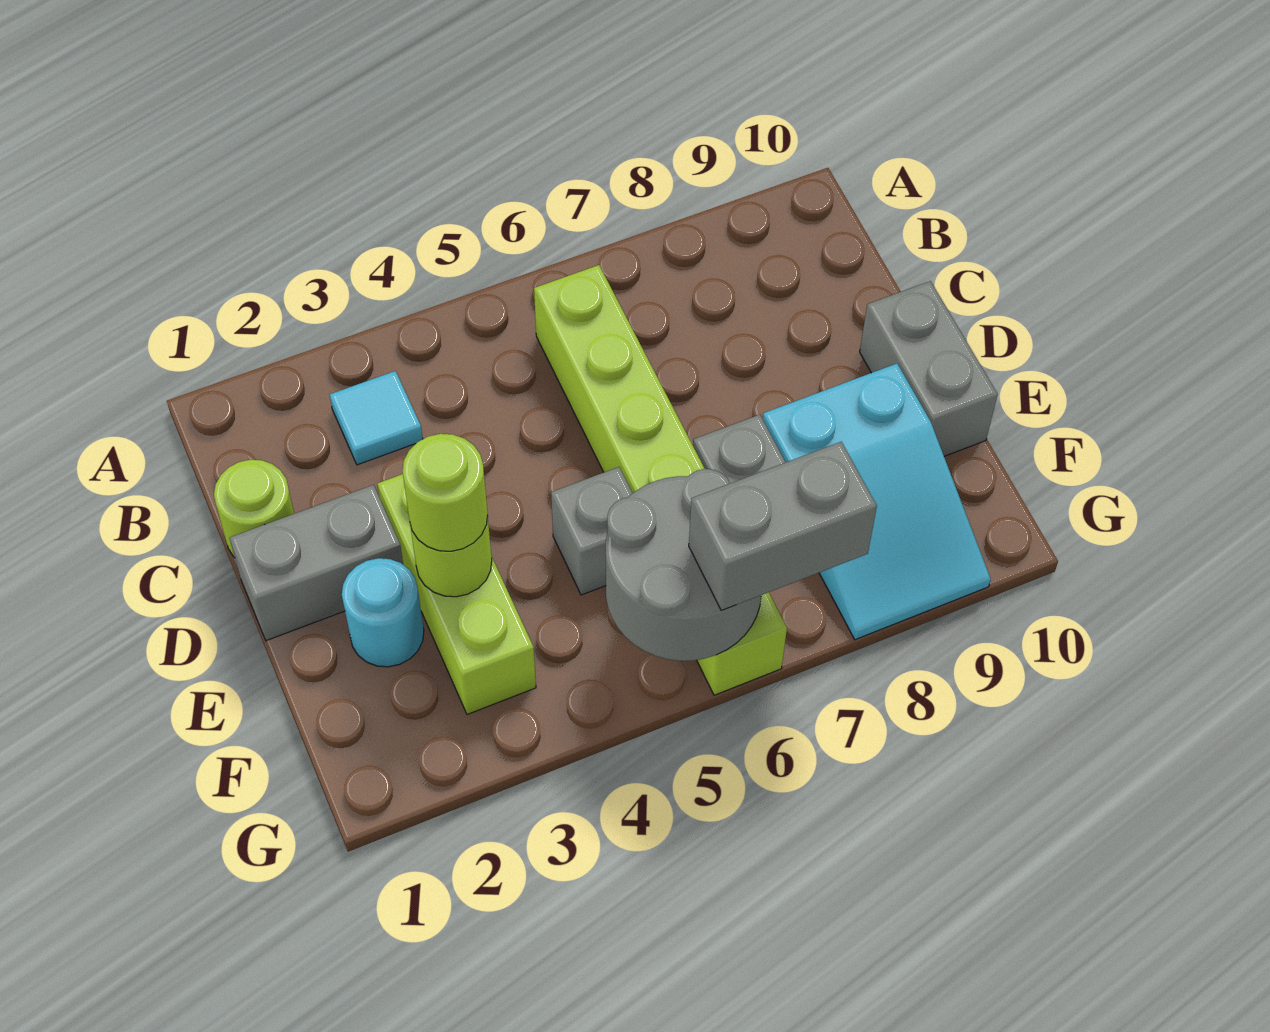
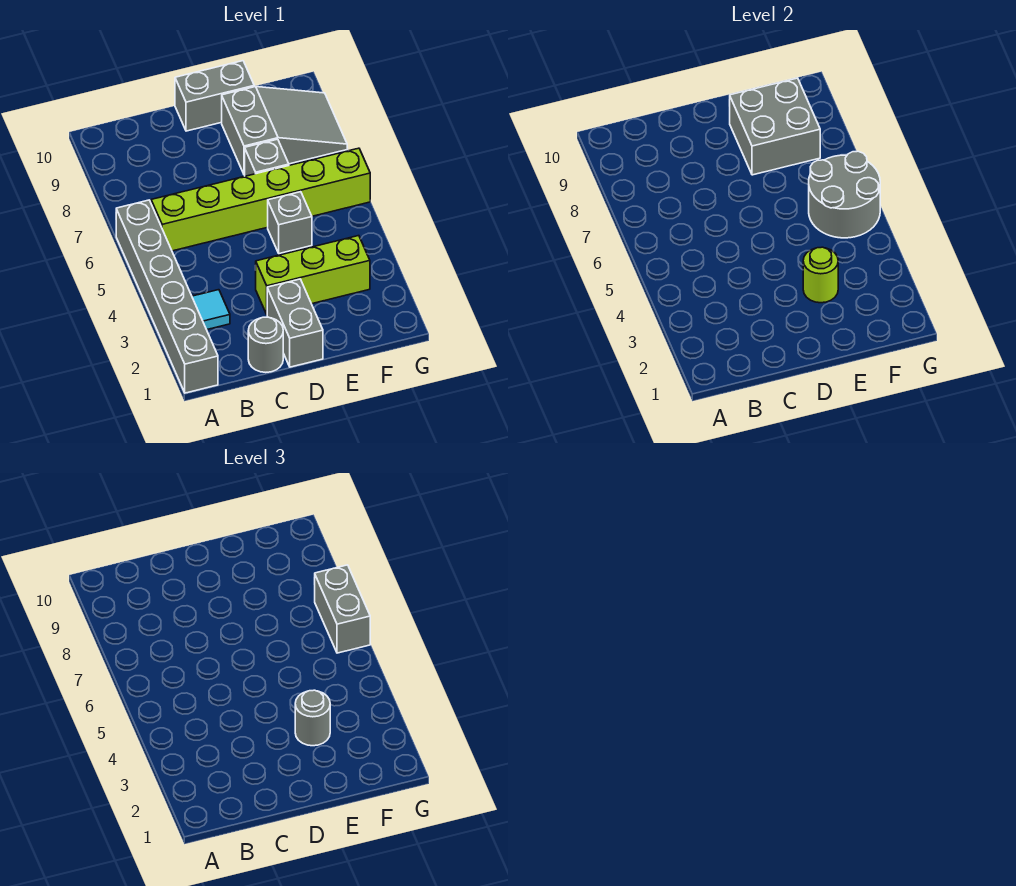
none -> grey 1x6 brick [116,200,218,393]
lime 1x1 round brick [214,460,294,558] -> grey 1x1 round brick [248,317,283,372]
cyan 1x1 round brick [342,558,424,667] -> none
lime 1x1 round brick [402,434,488,551] -> grey 1x1 round brick [295,690,330,746]
cyan 2x3 slope [763,364,991,640] -> grey 2x3 slope [222,87,347,175]
none -> grey 2x2 brick [729,78,820,175]

